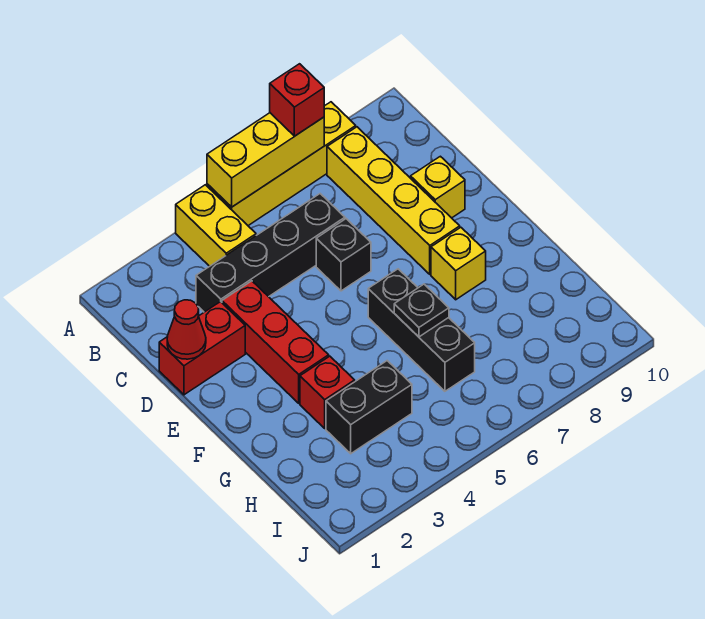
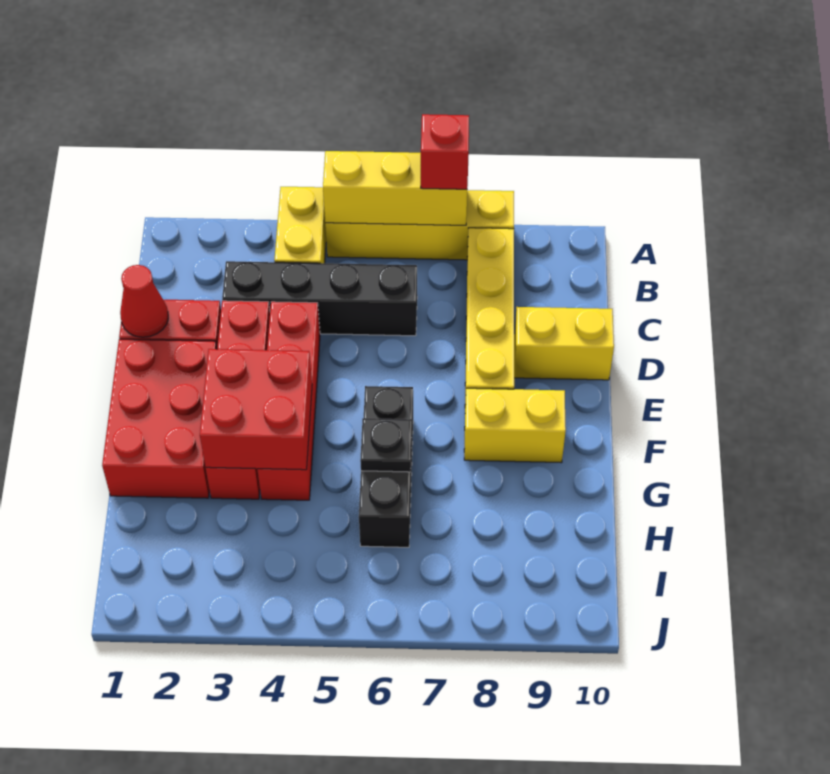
none -> red 1x4 brick [257,302,320,500]
black 1x1 brick [316,219,371,291] -> none
yellow 1x1 brick [411,156,465,218] -> yellow 1x2 brick [514,307,614,380]
none -> red 2x3 brick [102,339,217,498]
none -> red 2x2 brick [200,349,312,470]
yellow 1x1 brick [431,227,486,300] -> yellow 1x2 brick [464,388,566,463]
black 1x2 brick [326,361,412,454] -> none

